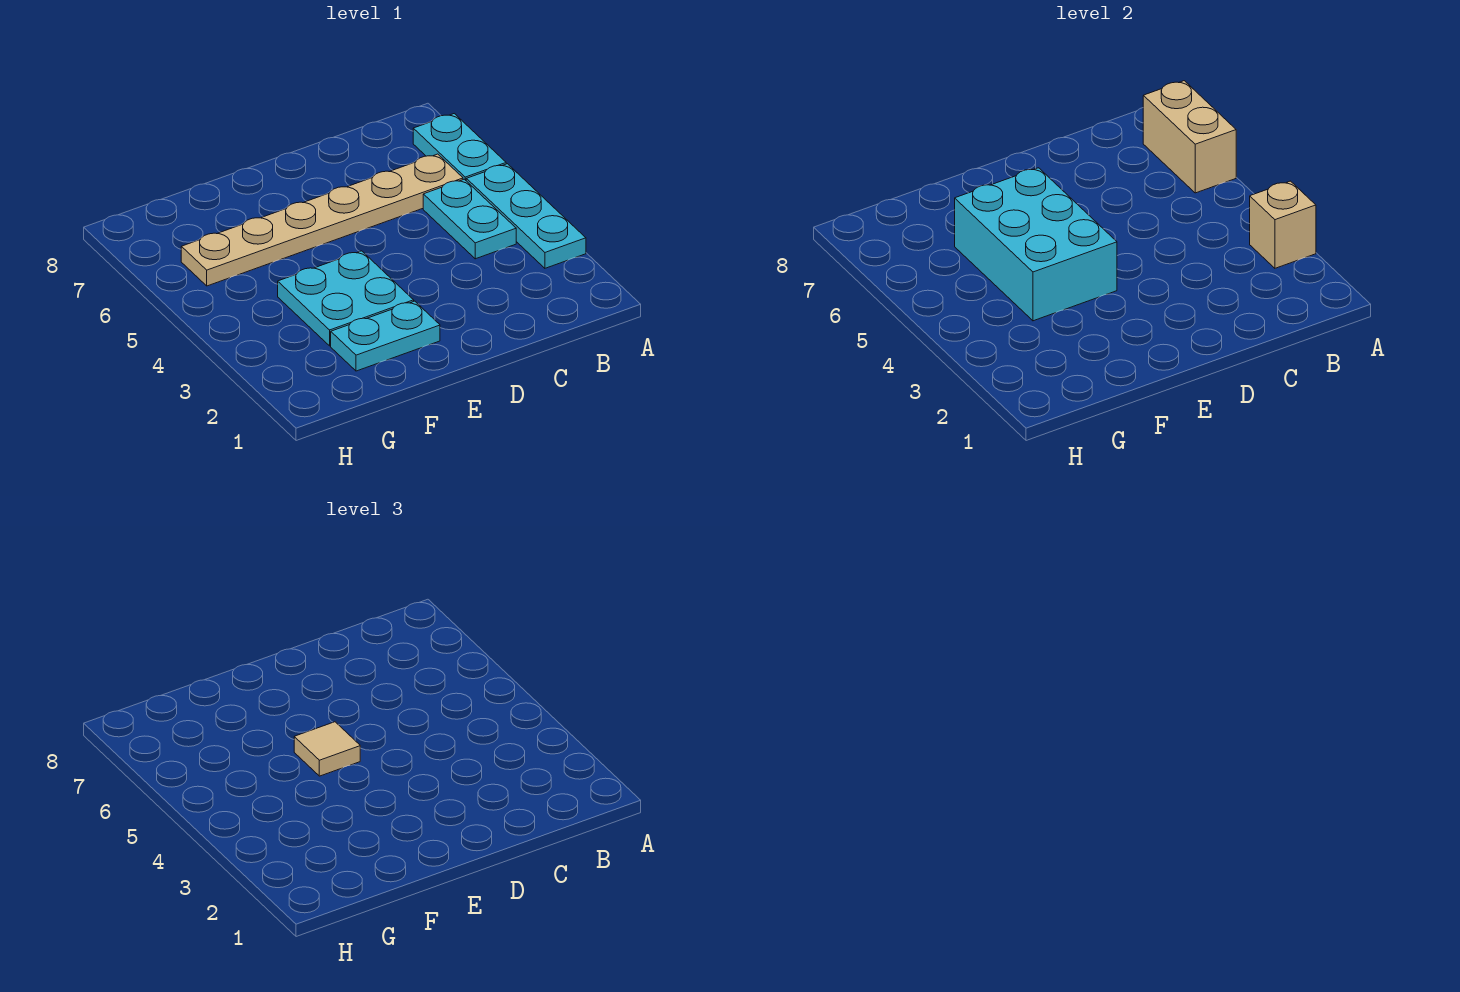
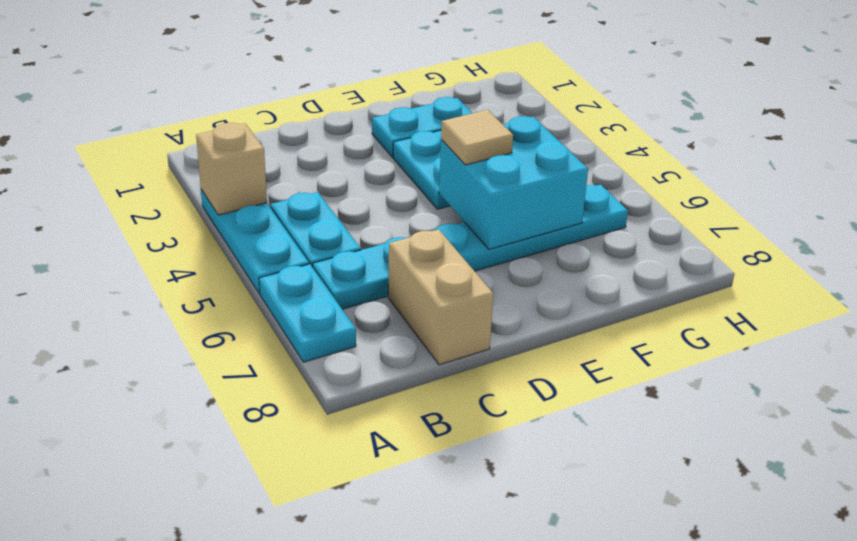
tan 1x2 brick [1143,81,1236,193] -> tan 1x2 brick moved to [388,230,493,365]
tan 1x6 plate [181,154,463,286] -> cyan 1x6 plate [313,185,628,309]
cyan 2x3 brick [955,168,1117,321] -> cyan 2x2 brick [439,116,588,249]

